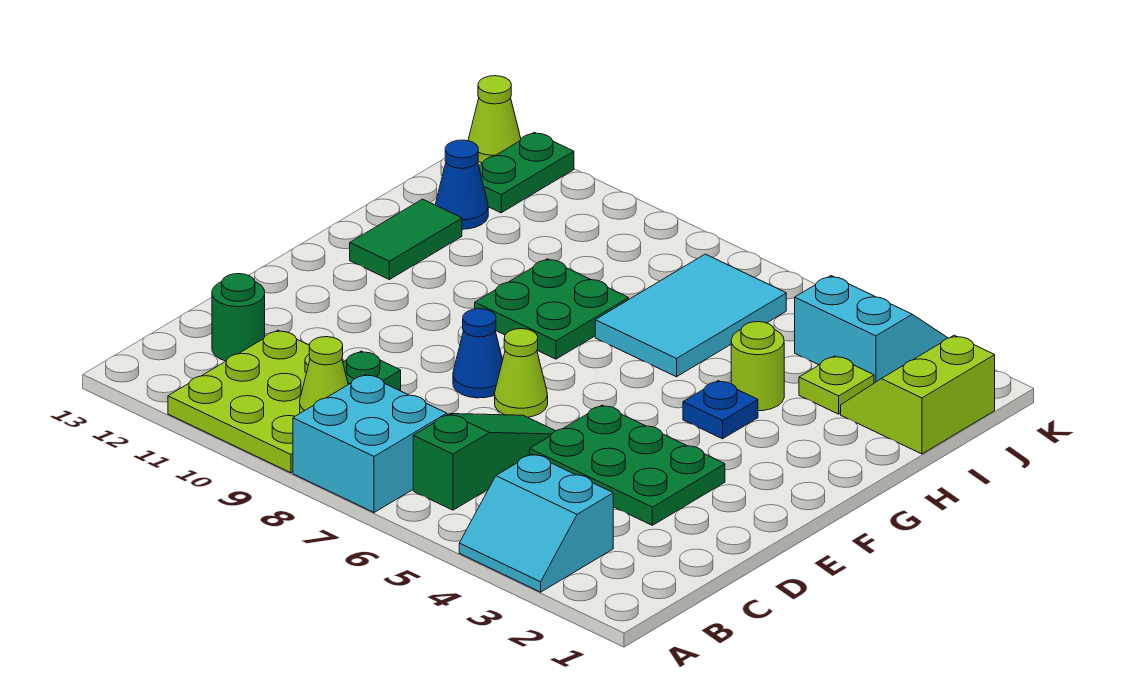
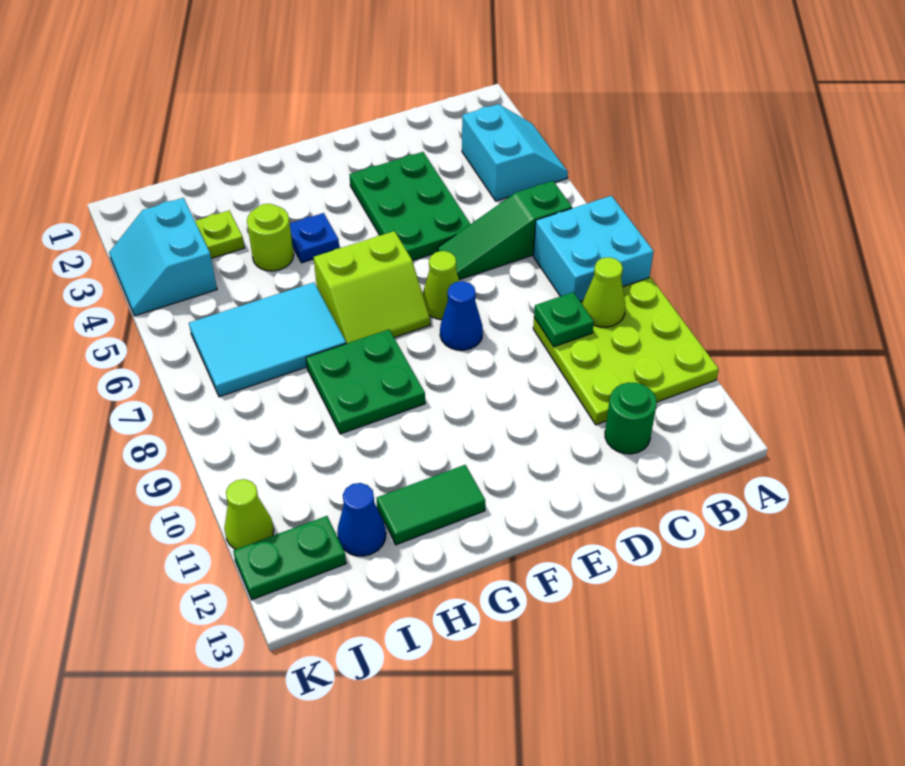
lime 2x2 slope [841,335,995,454] -> lime 2x2 slope moved to [314,231,430,344]
lime 1x1 cone [468,76,521,163] -> lime 1x1 cone moved to [224,479,274,550]

